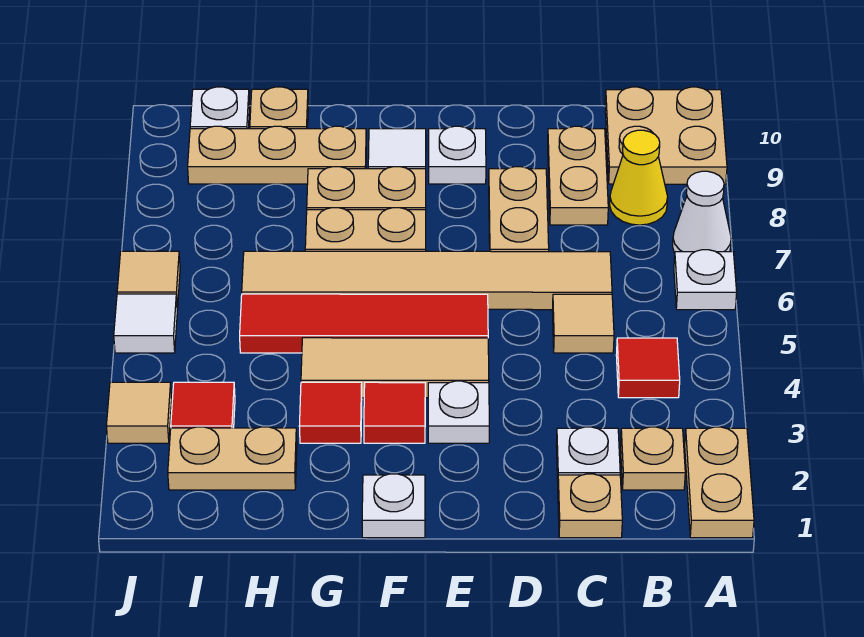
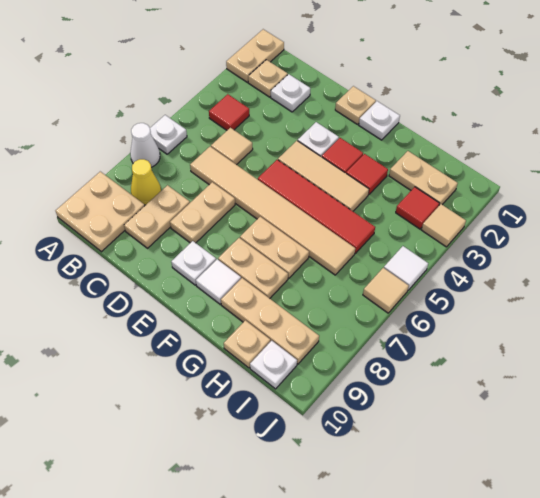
tan 1x1 plate [558,474,622,538] -> tan 1x1 plate moved to [335,86,376,124]

